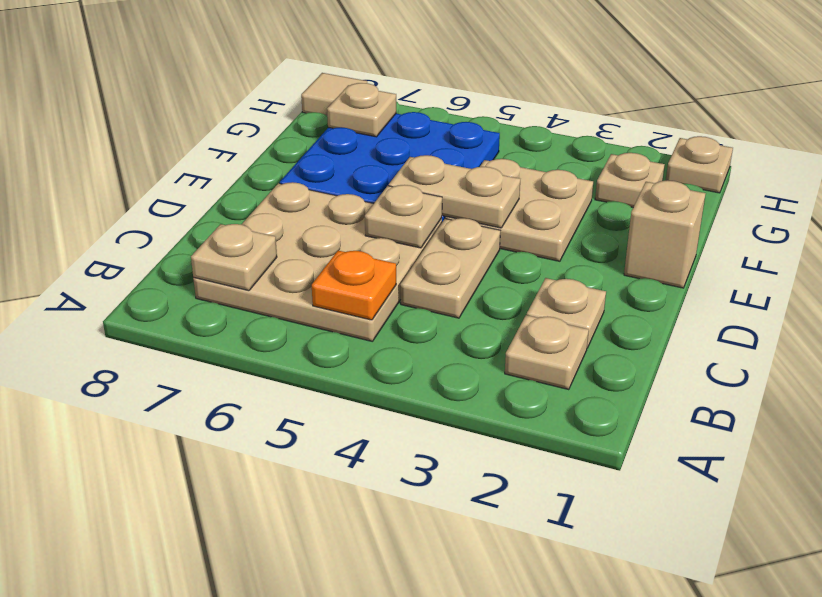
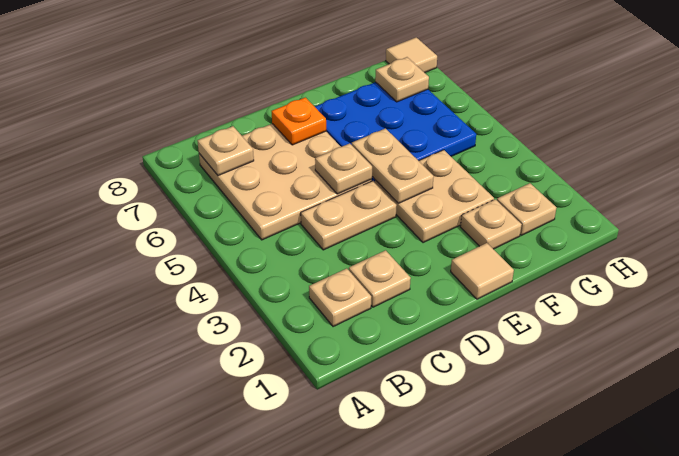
orange 1x1 plate [312,251,396,320] -> orange 1x1 plate moved to [272,97,326,145]
tan 1x1 brick [624,180,706,288] -> tan 1x1 tile [451,243,514,299]
tan 1x1 plate [666,136,733,193] -> tan 1x1 plate moved to [460,199,522,249]

